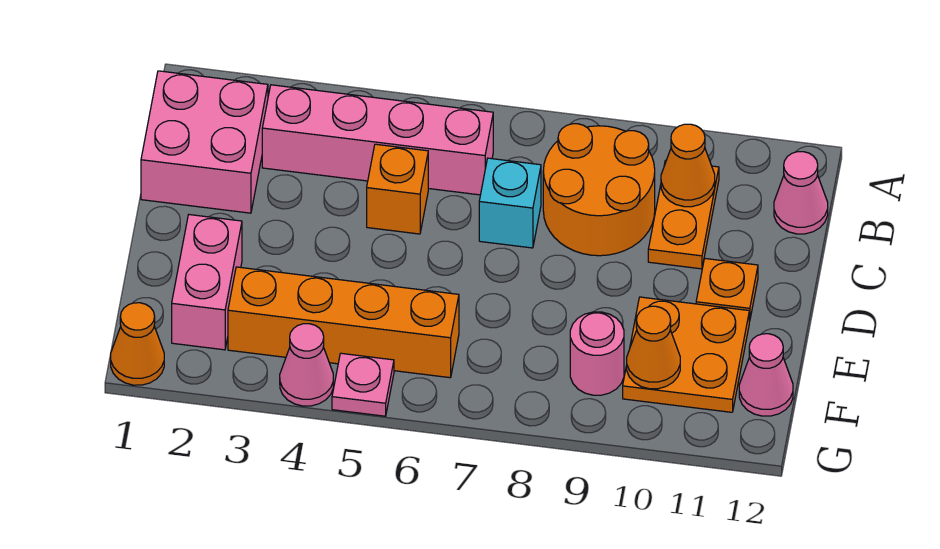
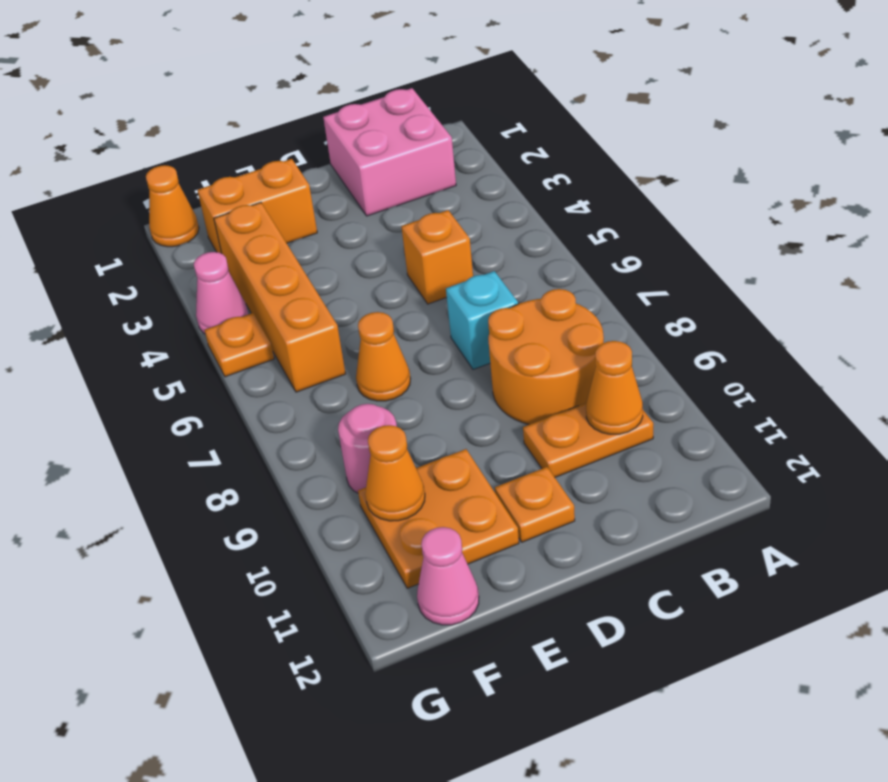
pink 1x4 brick [262,85,493,195] -> none
pink 1x1 cone [774,152,828,234] -> none
pink 1x2 brick [172,215,242,350] -> orange 1x2 brick [198,159,317,254]
none -> orange 1x1 cone [356,312,410,401]
pink 1x1 plate [332,353,394,416] -> orange 1x1 plate [205,313,274,377]

